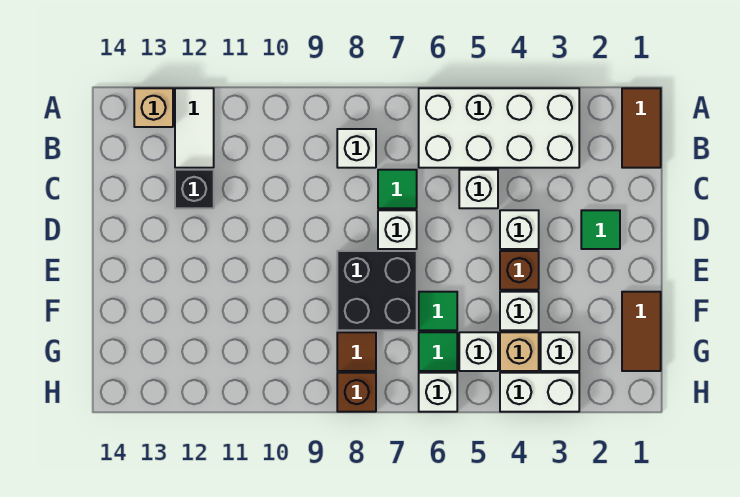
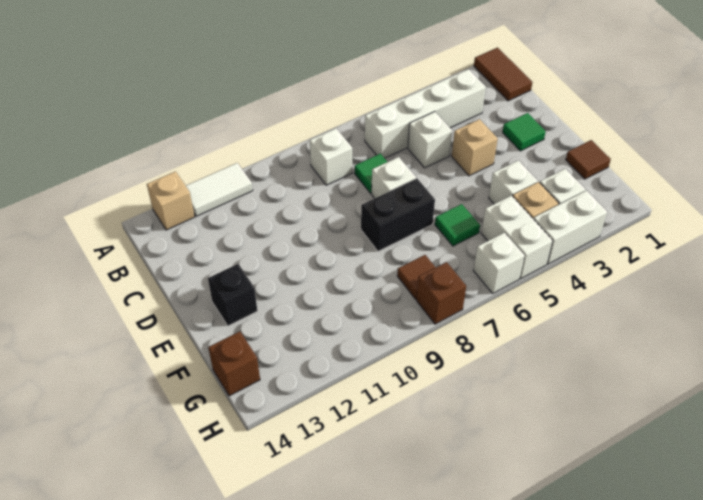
white 2x4 brick [419,88,579,168] -> white 1x4 brick [365,69,486,158]
white 1x2 tile [175,88,214,168] -> white 1x2 tile turned to [186,163,253,216]
black 1x1 brick [175,170,214,208] -> black 1x1 brick moved to [208,264,257,326]
white 1x1 brick [500,210,539,249] -> tan 1x1 brick [452,119,498,176]
brown 1x1 brick [500,251,539,290] -> brown 1x1 brick moved to [208,331,260,396]
black 2x2 brick [337,251,417,330] -> black 1x2 brick [361,179,435,251]
brown 1x2 tile [622,292,661,371] -> brown 1x1 tile [566,140,611,179]
white 1x1 brick [459,332,498,371] -> white 1x2 brick [481,195,553,278]
green 1x1 tile [419,332,457,371] -> none

